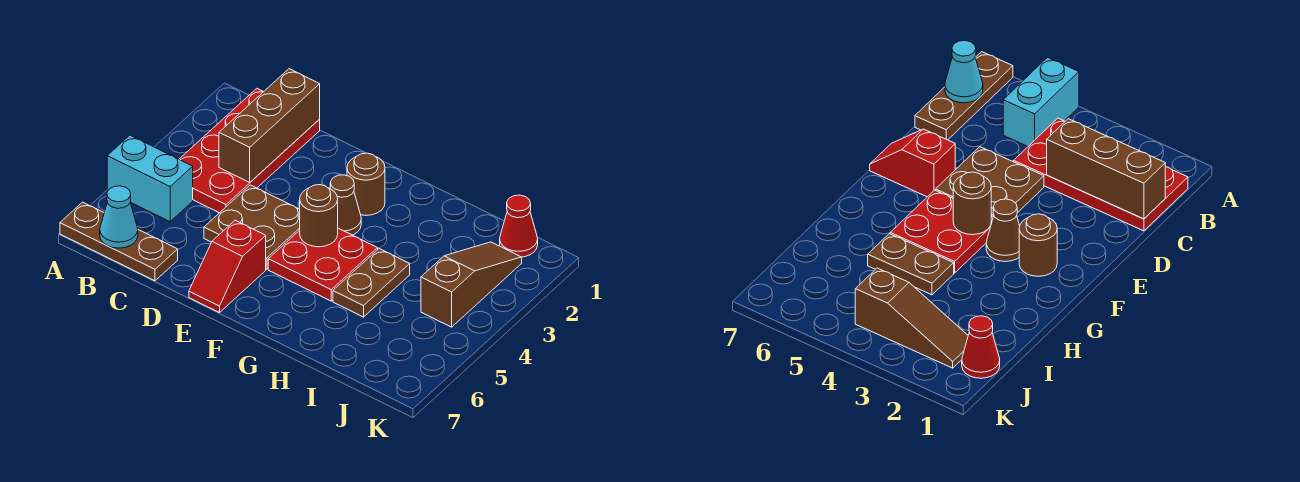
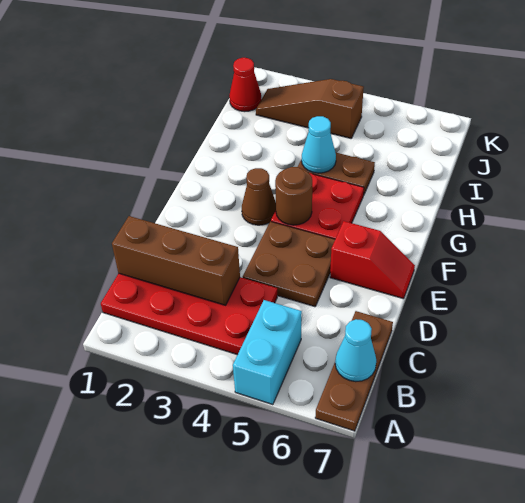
brown 1x1 round brick [347,153,385,215] -> none
none -> cyan 1x1 cone [302,116,336,173]

